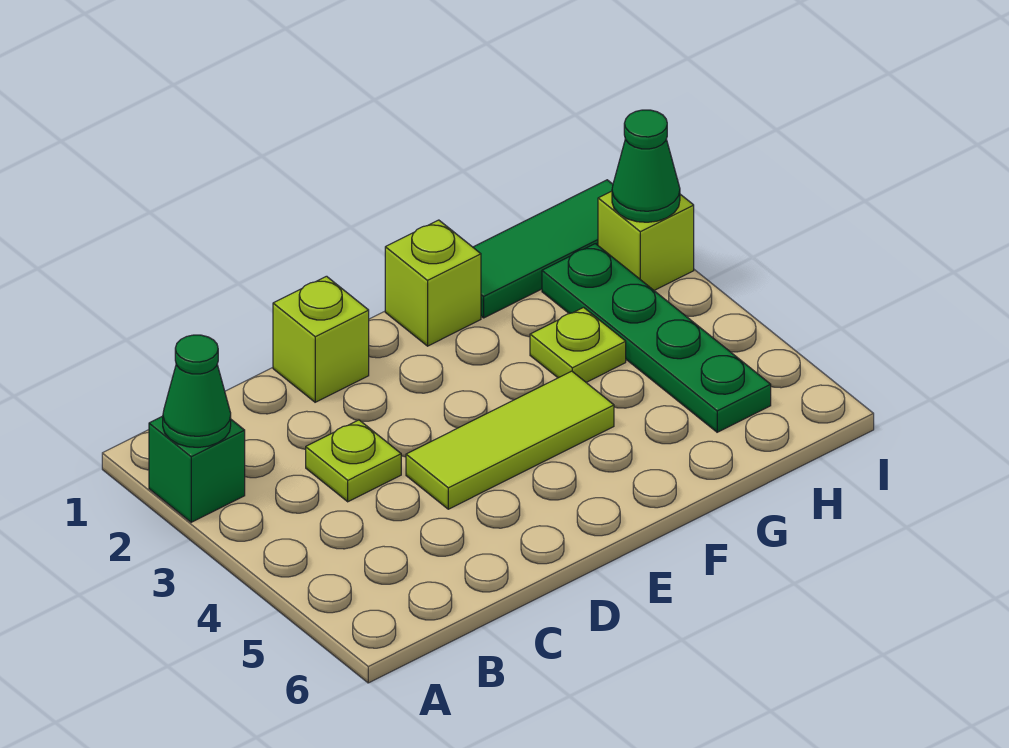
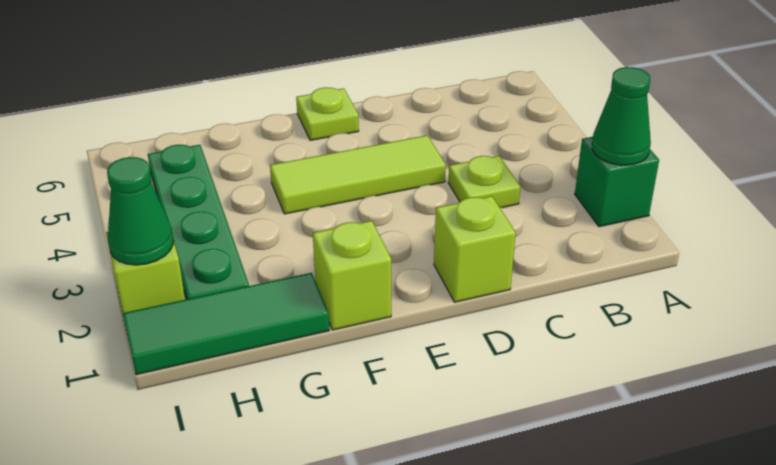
lime 1x1 plate [530,307,626,383] -> lime 1x1 plate moved to [296,87,359,140]

